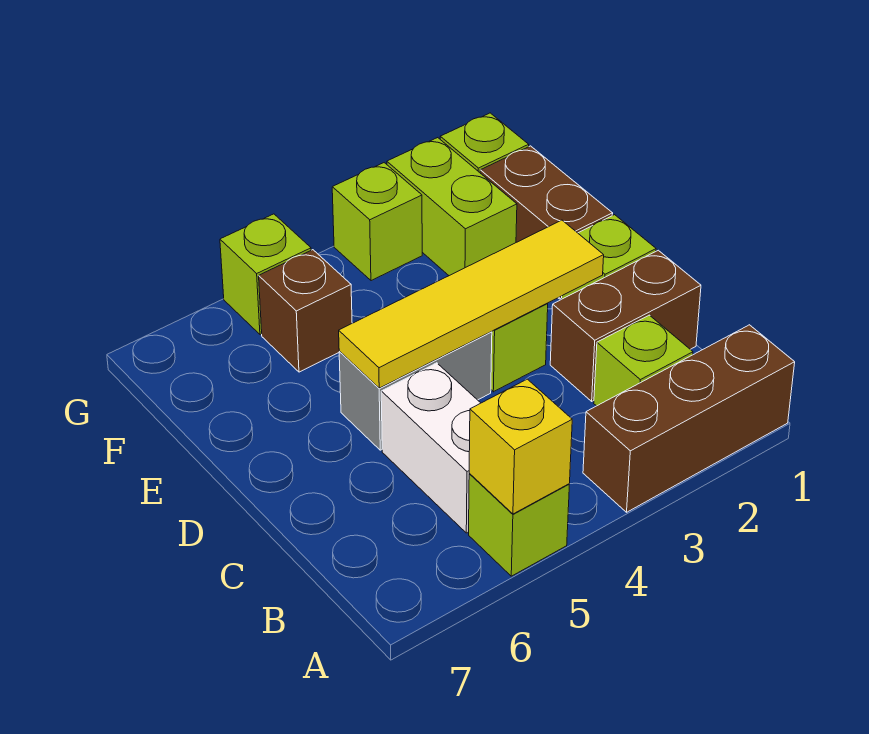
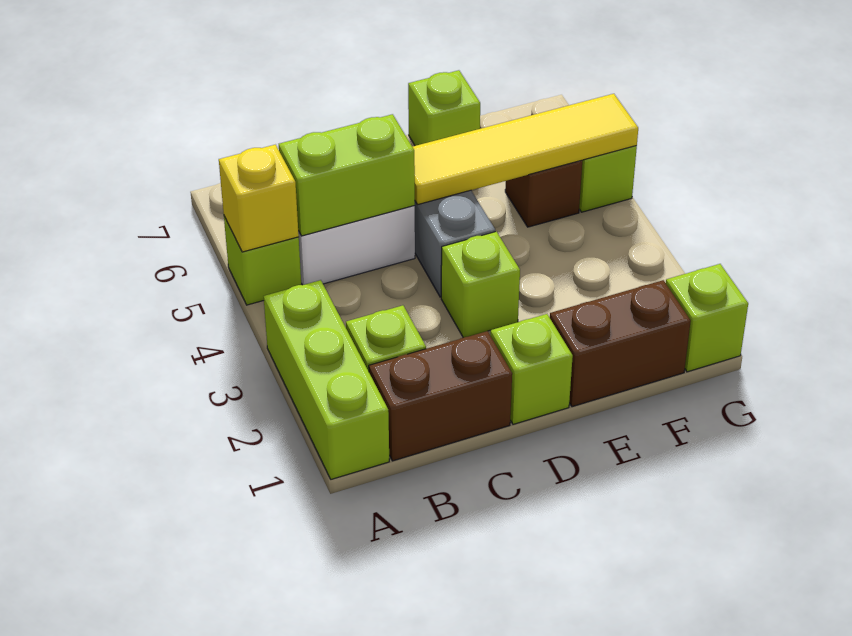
brown 1x3 brick [583,325,795,512] -> lime 1x3 brick [264,280,389,479]
brown 1x2 brick [550,250,701,401] -> brown 1x2 brick turned to [369,331,512,461]
yellow 1x4 tile [339,220,604,388] -> yellow 1x4 tile turned to [413,94,638,205]
lime 1x2 brick [387,138,517,276] -> lime 1x2 brick moved to [279,114,415,236]
lime 1x1 brick [332,163,422,281] -> lime 1x1 brick moved to [408,70,480,146]

